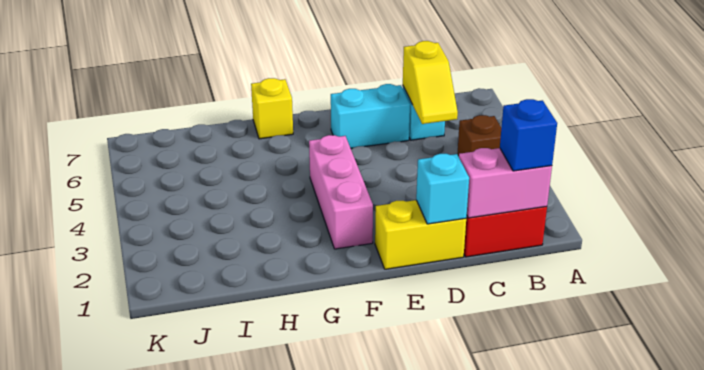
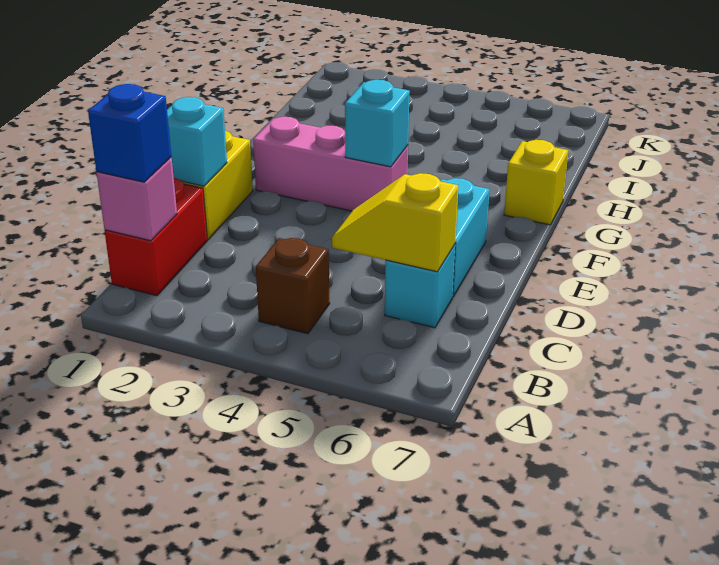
pink 1x2 brick [459,148,552,218] -> pink 1x1 brick [97,157,177,241]
none -> cyan 1x1 brick [345,80,410,167]

